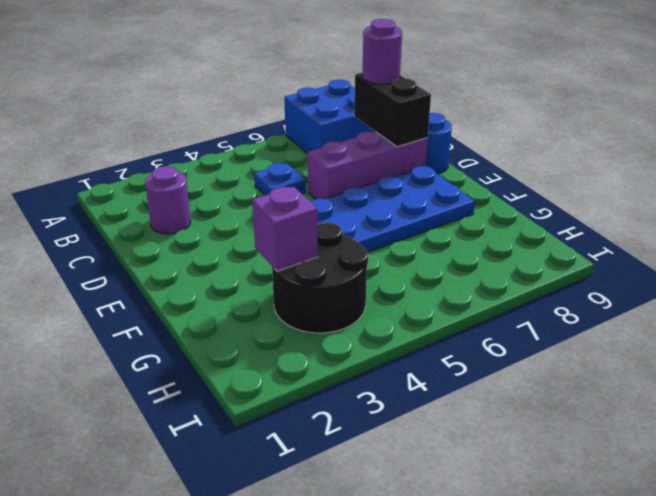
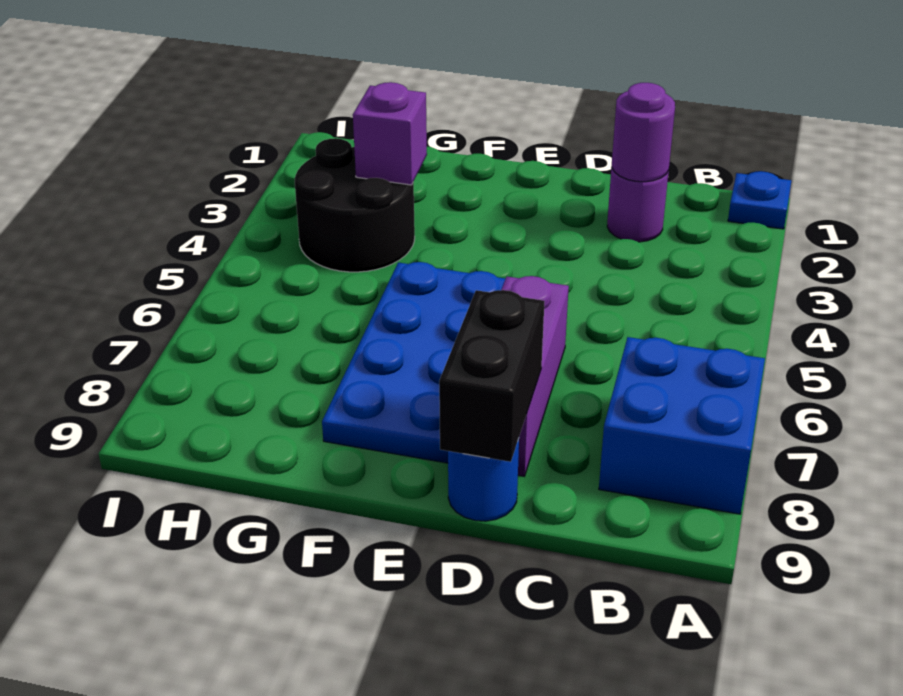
blue 1x1 plate [254,163,306,195] -> blue 1x1 plate moved to [728,171,791,229]
black 1x2 brick [354,73,431,147] -> black 1x2 brick turned to [439,290,544,462]
purple 1x1 round brick [362,19,402,84] -> purple 1x1 round brick moved to [612,83,675,182]

